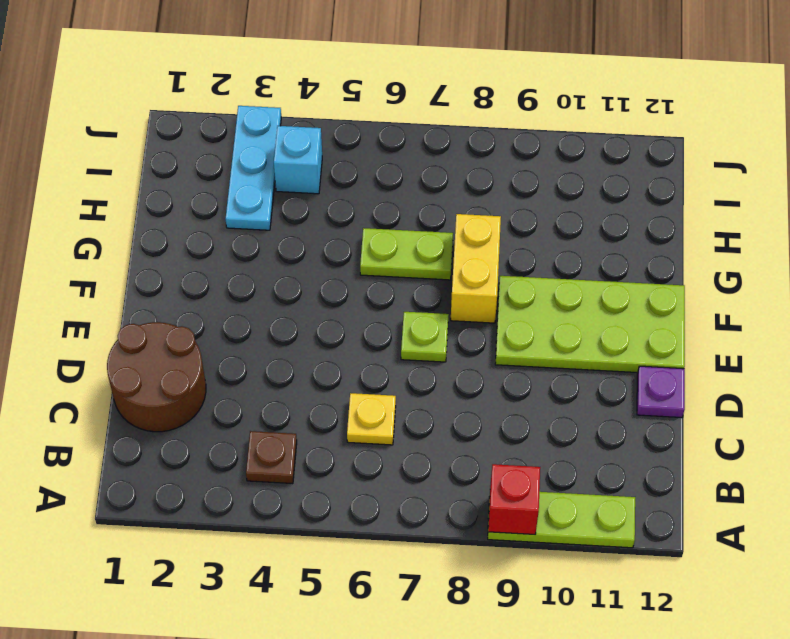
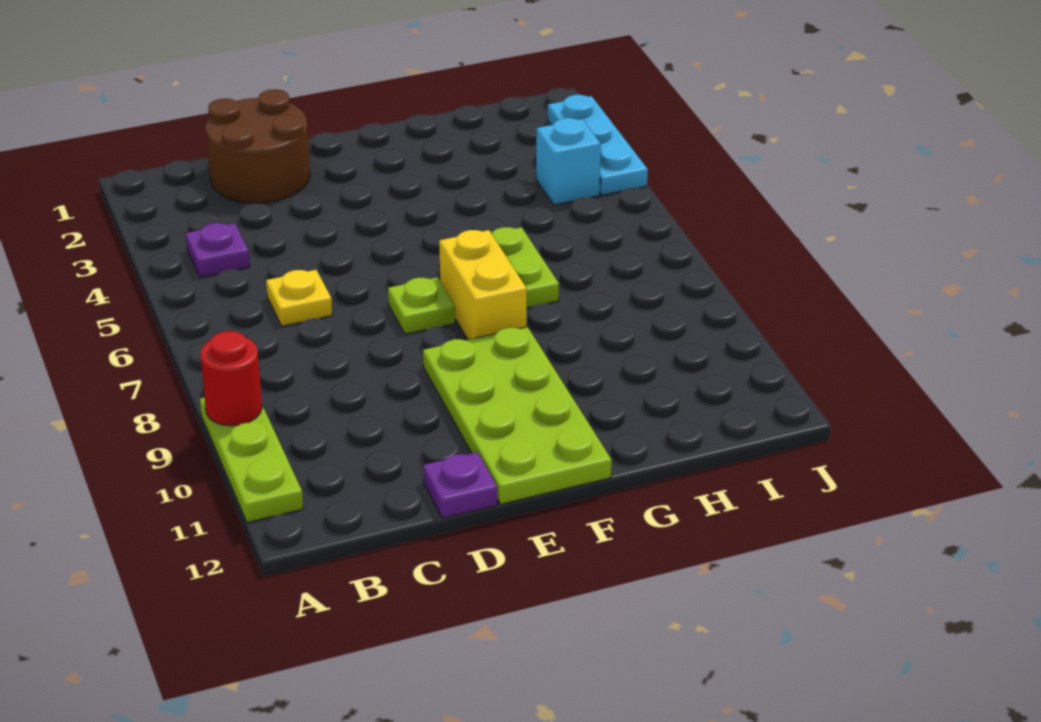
red 1x1 brick [488,464,540,534] -> red 1x1 round brick [200,331,262,426]
brown 1x1 plate [246,431,297,484] -> purple 1x1 plate [186,223,250,277]
yellow 1x2 brick [451,214,501,323] -> yellow 1x2 brick turned to [439,230,527,340]
cyan 1x3 plate [226,106,281,230] -> cyan 1x3 plate turned to [548,95,648,195]

